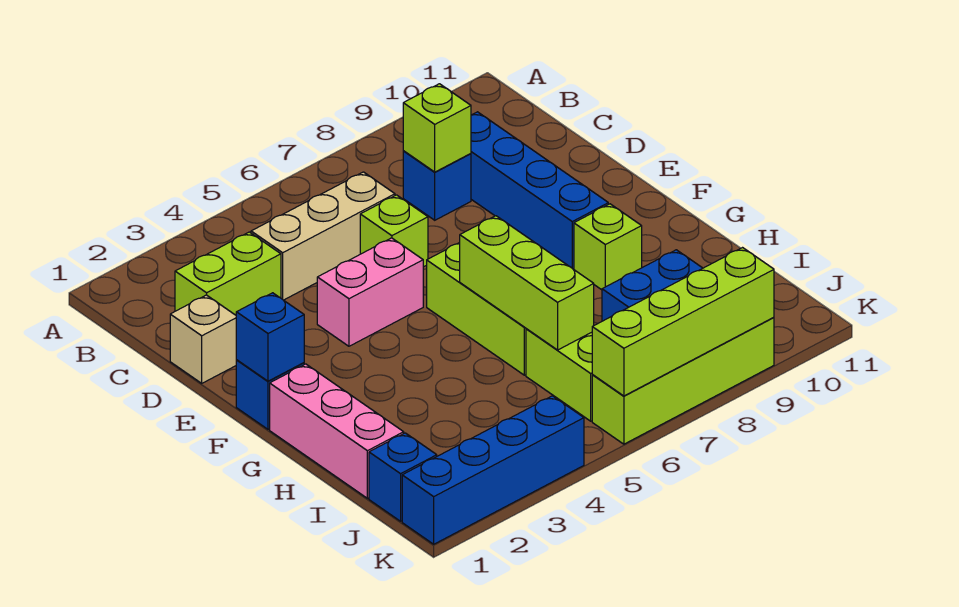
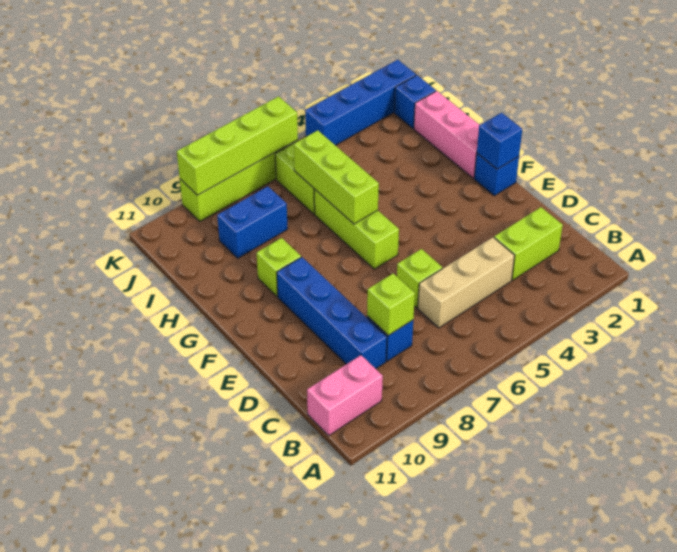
tan 1x1 brick [170,295,236,383] -> none
pink 1x2 brick [317,238,423,346] -> pink 1x2 brick moved to [307,355,383,435]

